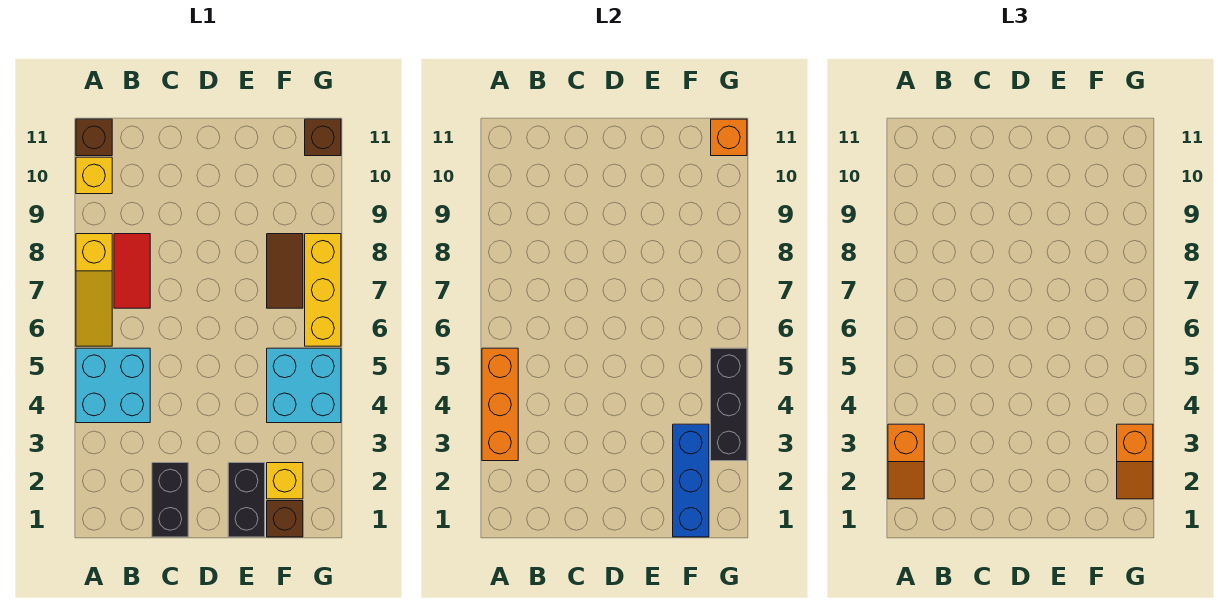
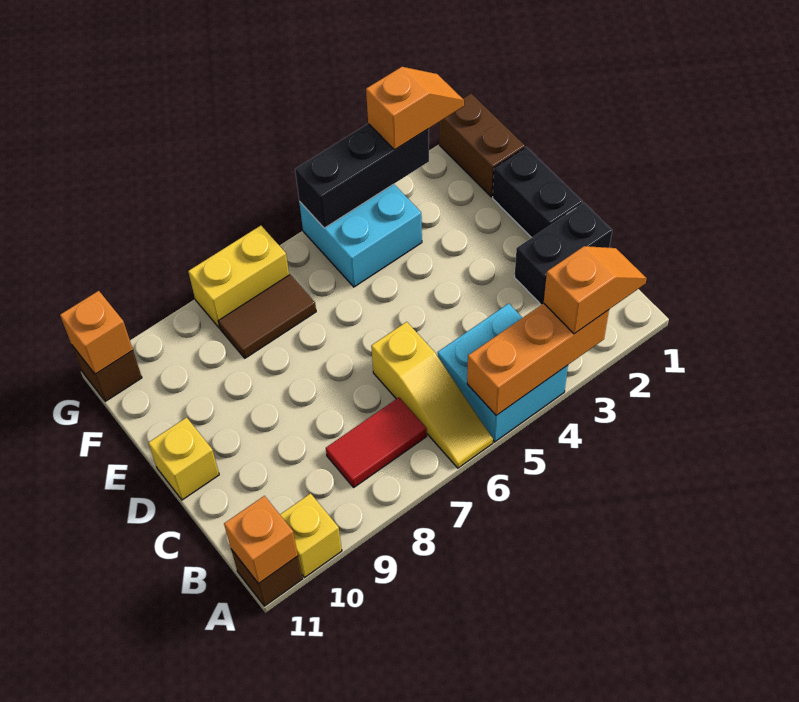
yellow 1x3 slope [76,234,112,346] -> yellow 1x3 slope turned to [371,322,493,468]
none -> orange 1x1 brick [224,496,298,584]
black 1x2 brick [228,463,265,537] -> black 1x2 brick turned to [493,147,582,238]
brown 1x1 brick [267,501,303,537] -> brown 1x2 brick [439,94,525,197]
blue 1x3 brick [673,424,709,537] -> none
yellow 1x1 brick [267,463,303,499] -> yellow 1x1 brick moved to [148,417,219,500]
yellow 1x3 brick [305,234,341,346] -> yellow 1x2 brick [188,226,289,328]

